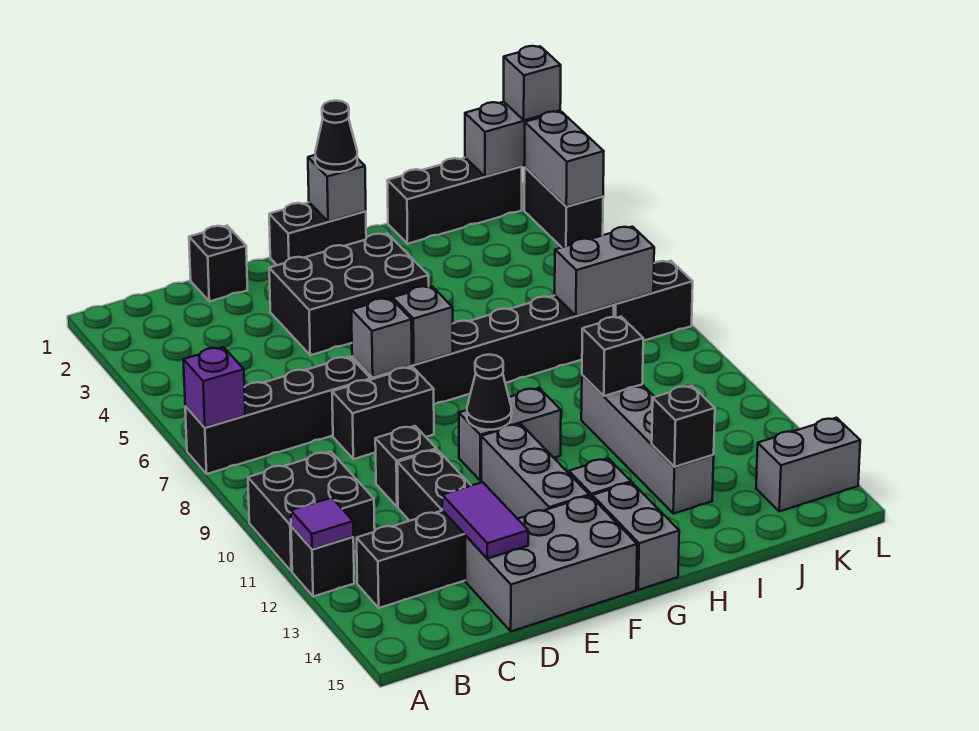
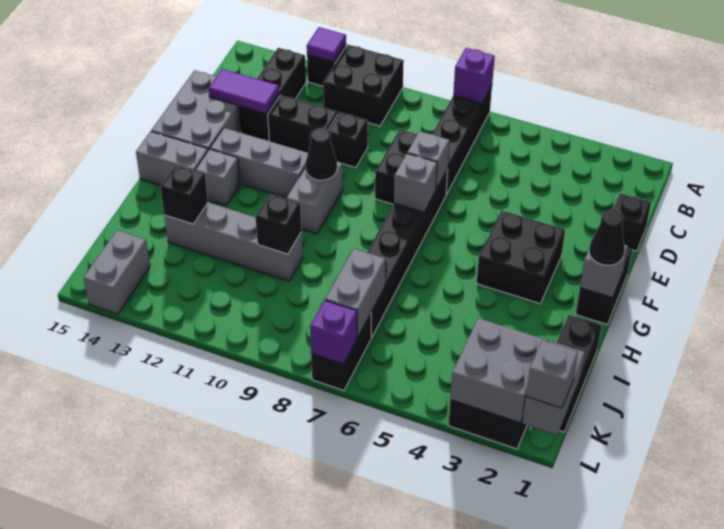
black 2x3 brick [269,233,429,355] -> black 2x2 brick [476,211,565,303]
grey 1x2 brick [525,111,604,207] -> grey 2x2 brick [450,318,548,423]
none -> purple 1x1 brick [310,300,357,364]

